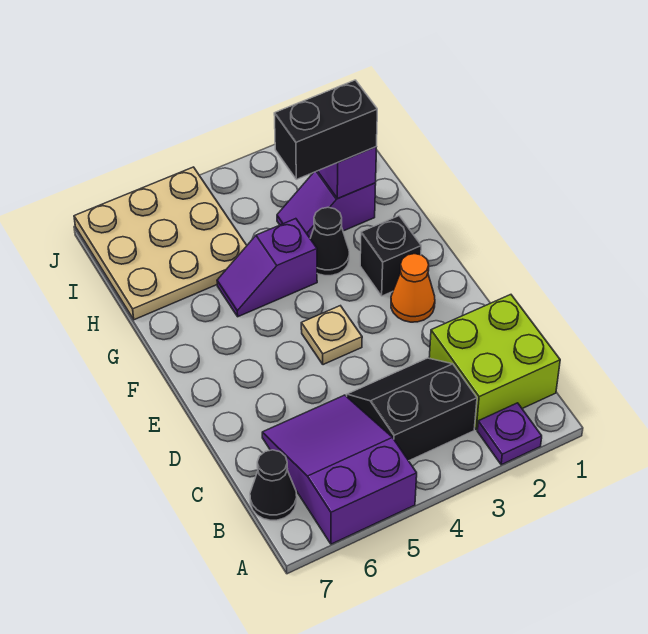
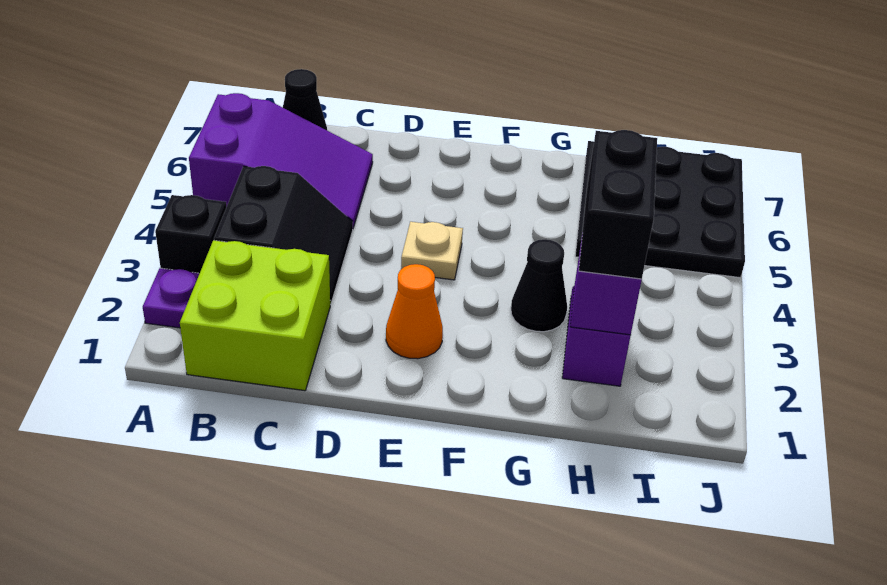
black 1x1 brick [360,216,421,296] -> black 1x1 brick moved to [155,195,226,273]
purple 1x2 slope [217,219,317,317] -> none
tan 3x3 plate [74,167,247,320] -> black 3x3 plate [575,141,745,278]

